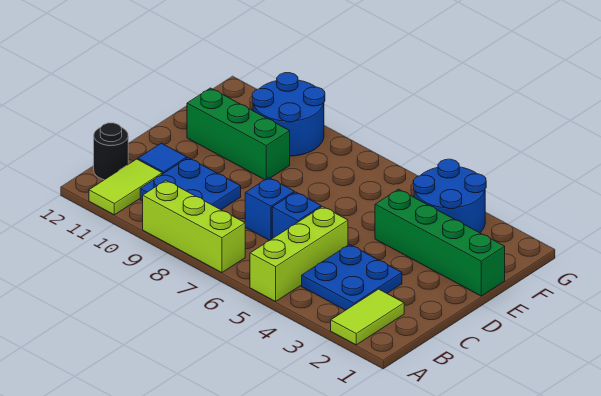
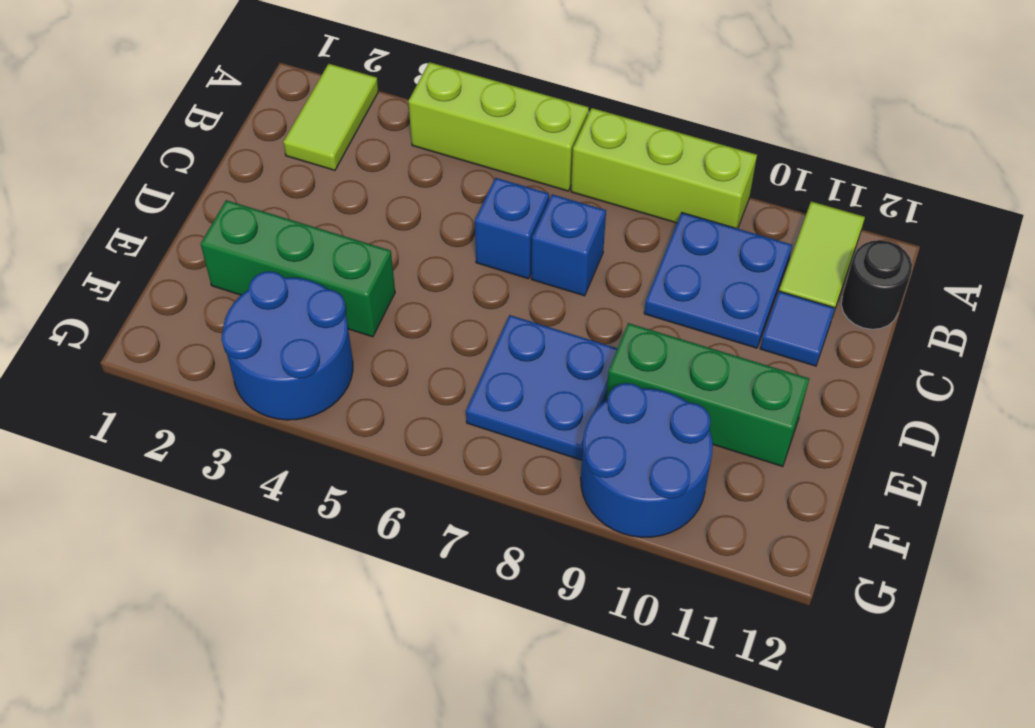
lime 1x3 brick [250,206,348,301] -> lime 1x3 brick turned to [408,62,589,191]
blue 2x2 plate [302,244,402,310] -> blue 2x2 plate moved to [466,315,618,460]
green 1x4 brick [375,189,505,296] -> green 1x3 brick [201,200,395,337]

